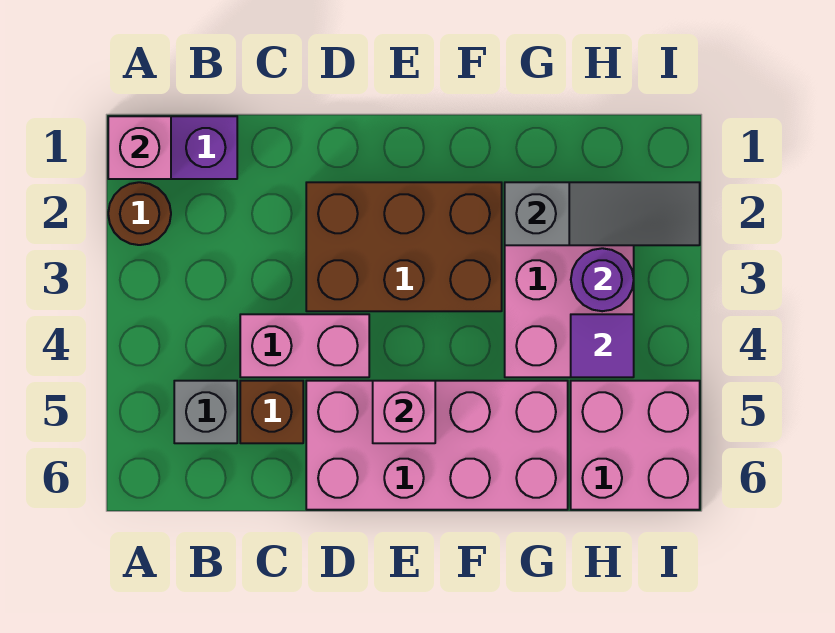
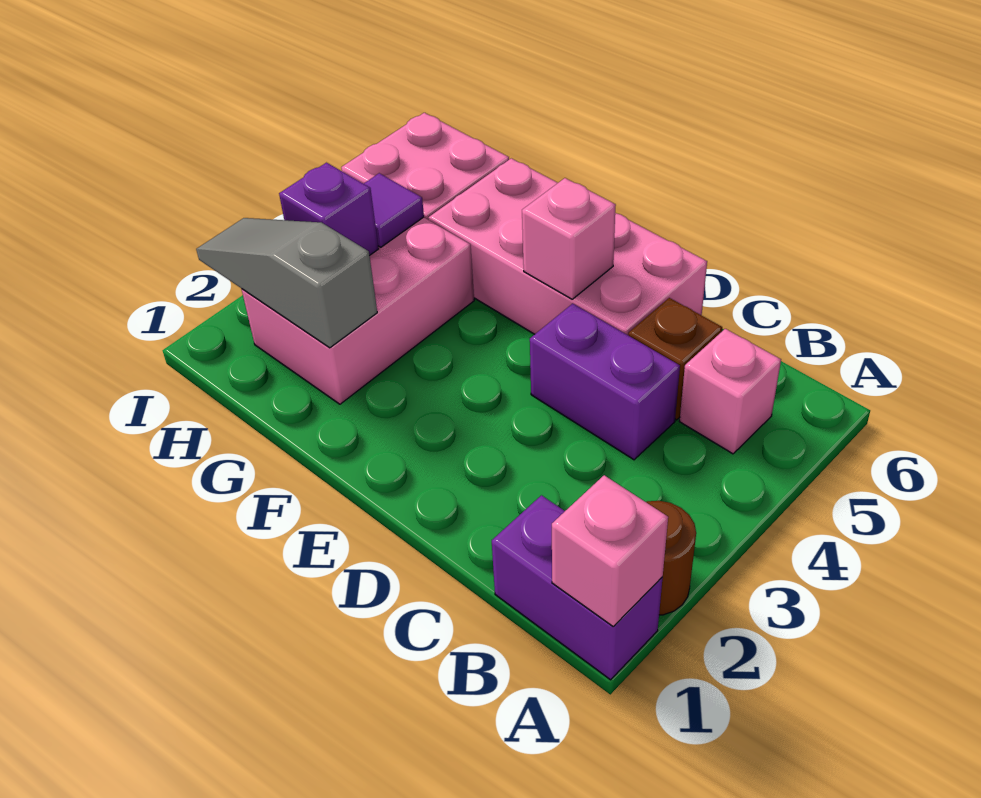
grey 1x1 brick [174,381,237,443] -> pink 1x1 brick [679,329,781,454]
pink 1x2 brick [240,314,369,377] -> purple 1x2 brick [530,304,680,460]
brown 2x3 brick [306,182,502,311] -> none
purple 1x1 round brick [571,248,634,311] -> purple 1x1 brick [279,163,378,256]

